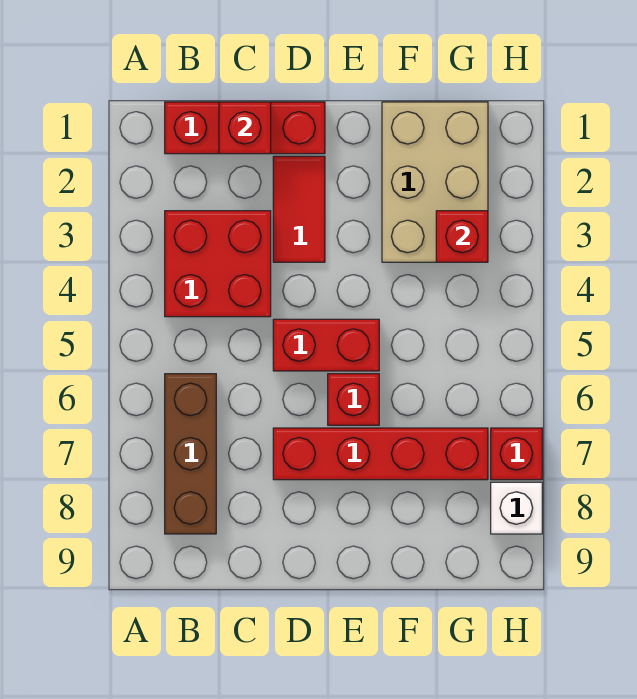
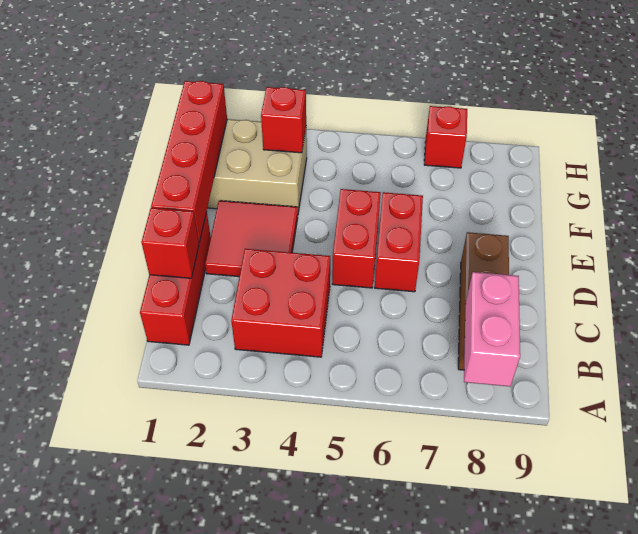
none -> pink 1x2 brick [464,272,520,386]
brown 1x3 brick [165,374,216,534] -> brown 1x3 brick turned to [458,232,509,370]
red 1x2 tile [273,156,325,262] -> red 2x2 tile [205,201,298,277]
red 1x4 brick [273,428,488,480] -> red 1x4 brick moved to [151,81,227,242]
red 1x1 brick [328,374,379,425] -> red 1x2 brick [375,192,423,292]
white 1x1 brick [491,482,542,534] -> none

